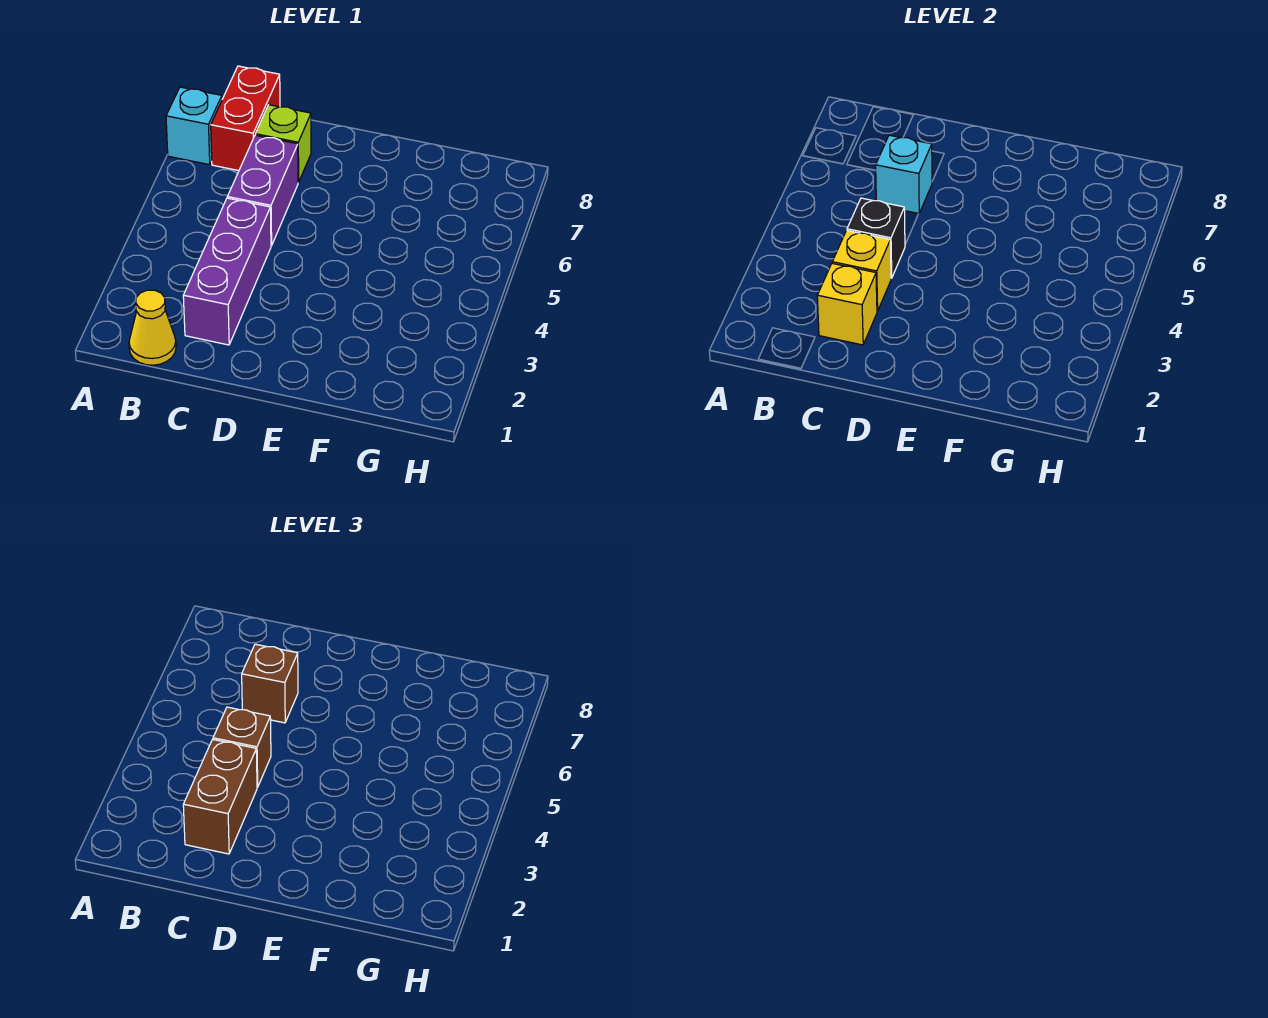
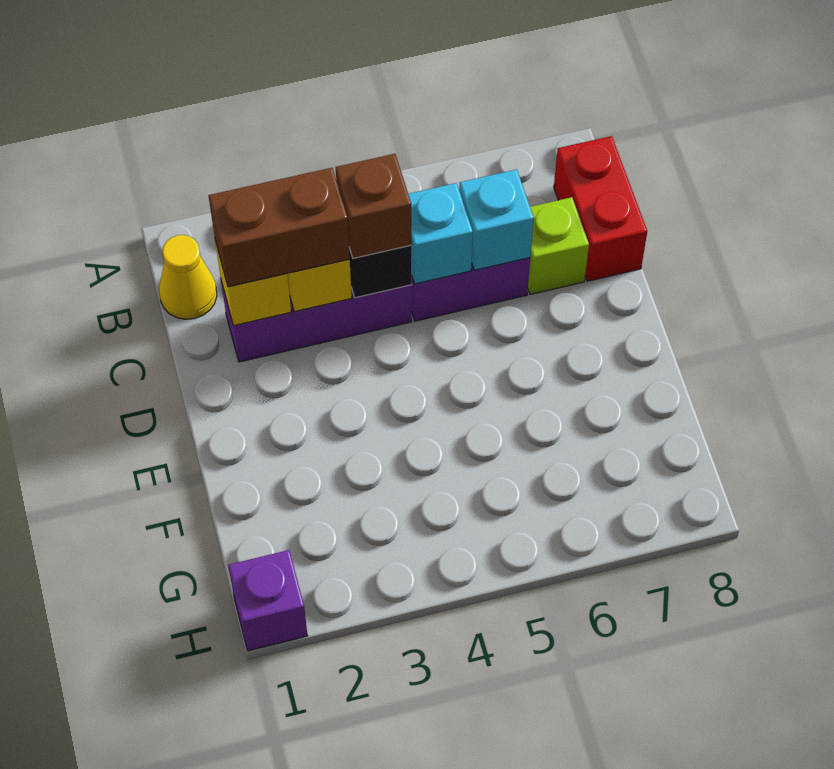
cyan 1x1 brick [166,87,222,165] -> cyan 1x1 brick moved to [408,183,473,284]
red 1x2 brick [211,66,280,171] -> red 1x2 brick turned to [554,136,647,281]
brown 1x1 brick [242,644,298,723] -> none
none -> purple 1x1 brick [228,550,307,651]

